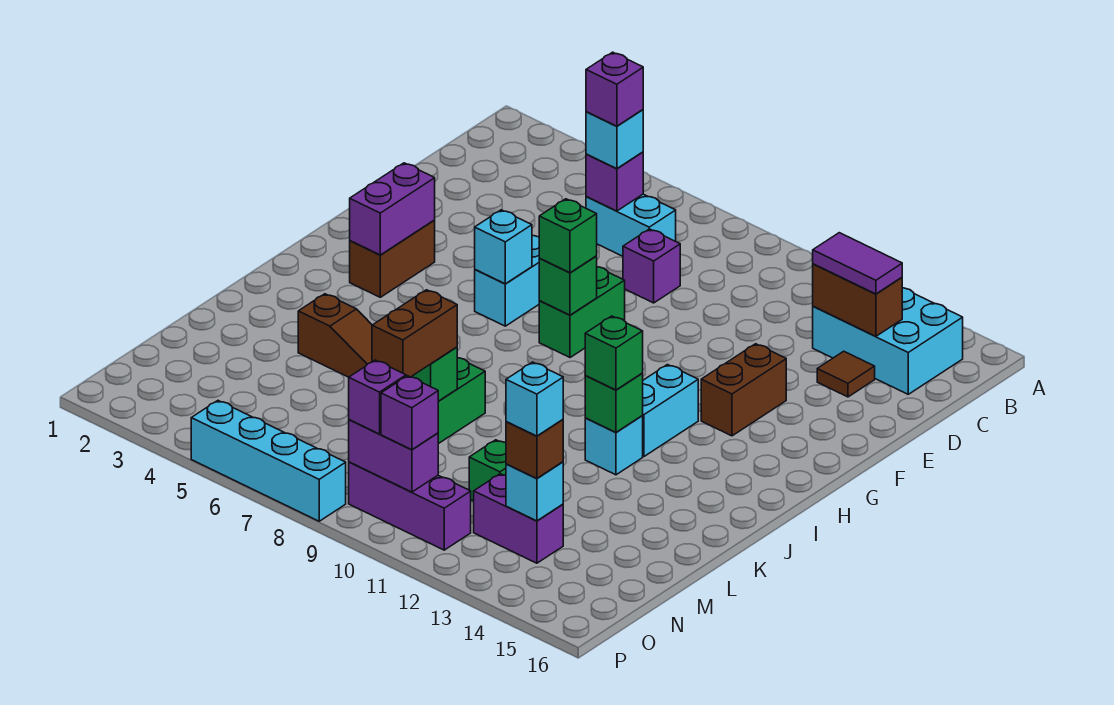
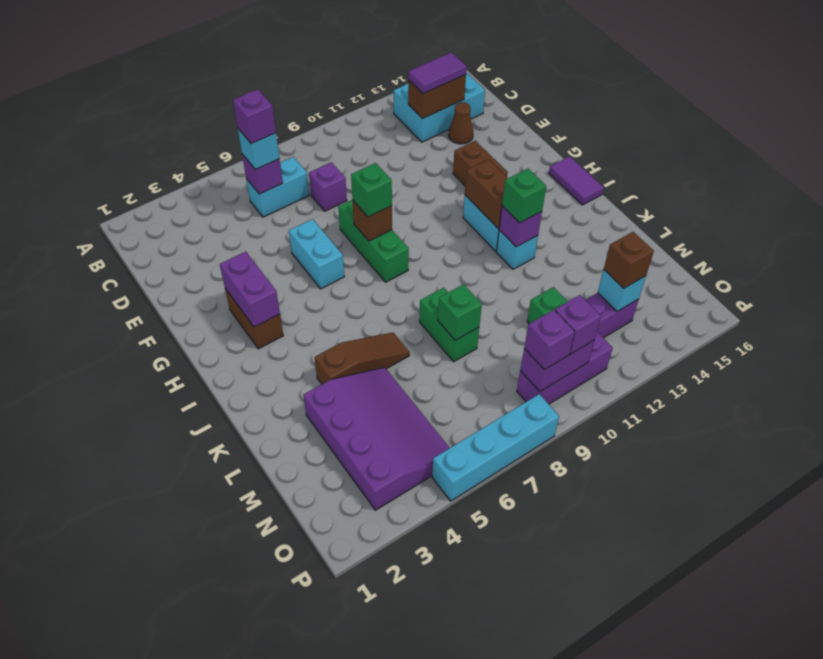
brown 1x1 tile [817,351,875,397] -> brown 1x1 cone [449,102,473,144]
green 1x2 brick [539,267,625,358] -> green 1x3 brick [338,200,409,282]
cyan 1x1 brick [475,210,532,284] -> none
green 1x1 brick [539,256,597,315] -> brown 1x1 brick [353,201,392,241]
none -> purple 1x2 tile [549,156,604,205]
green 1x1 brick [585,374,643,433] -> purple 1x1 brick [499,206,542,247]
none -> purple 3x4 slope [303,367,449,510]
brown 1x2 brick [372,290,457,377] -> brown 1x2 brick moved to [465,159,508,229]
cyan 1x1 brick [506,362,563,436] -> none

